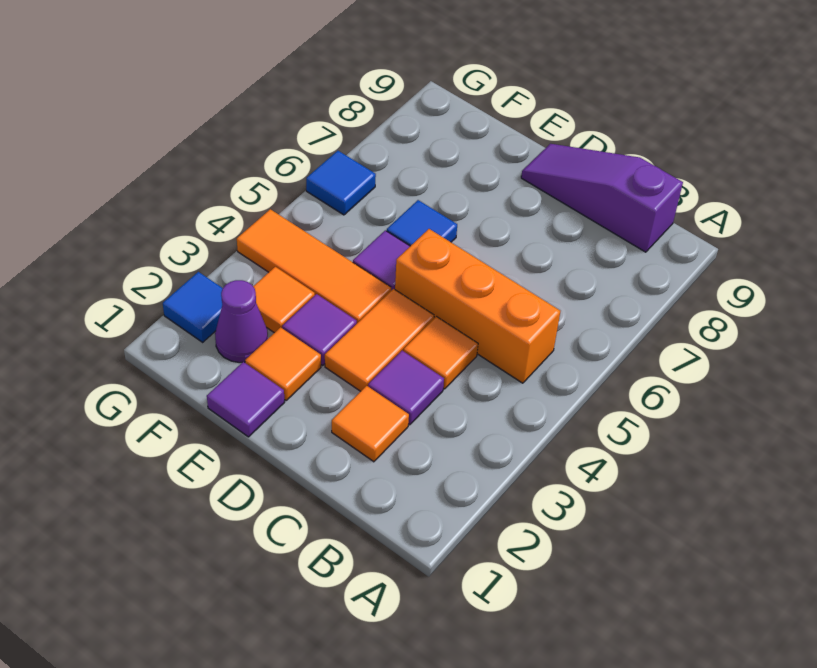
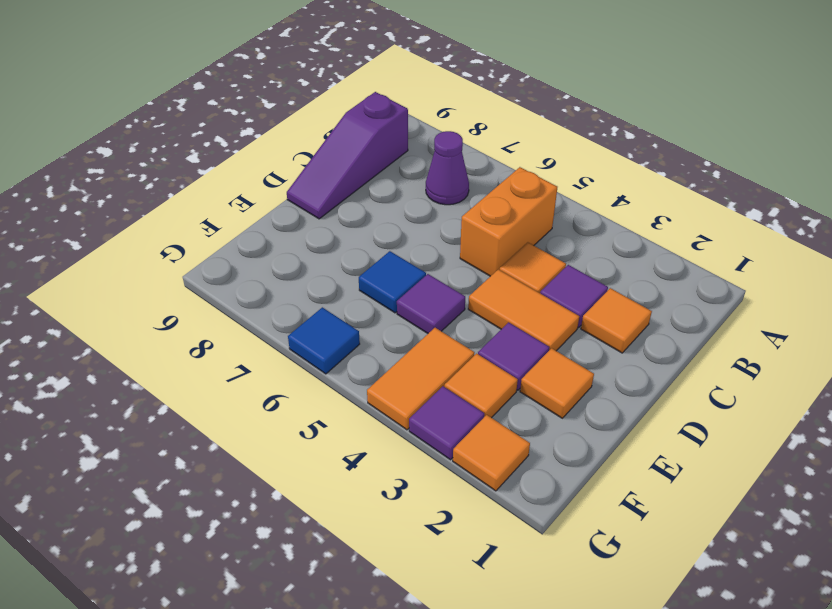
orange 1x3 brick [395,229,560,383] -> orange 1x2 brick [460,167,557,276]
purple 1x1 tile [207,362,285,437] -> purple 1x1 tile moved to [409,386,484,460]
orange 1x3 tile [237,209,391,323] -> orange 1x2 tile [367,328,475,430]
purple 1x1 cone [215,280,268,363] -> purple 1x1 cone moved to [426,131,469,205]
blue 1x1 tile [163,272,223,342] -> orange 1x1 tile [453,415,530,491]

